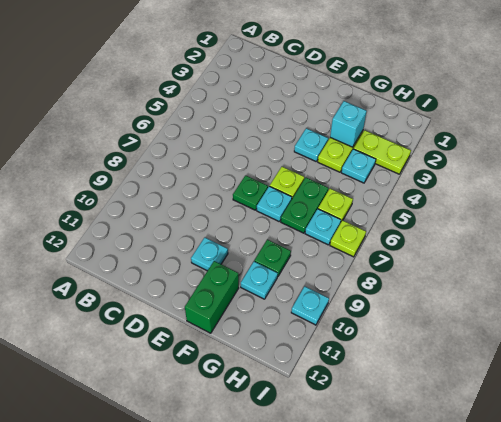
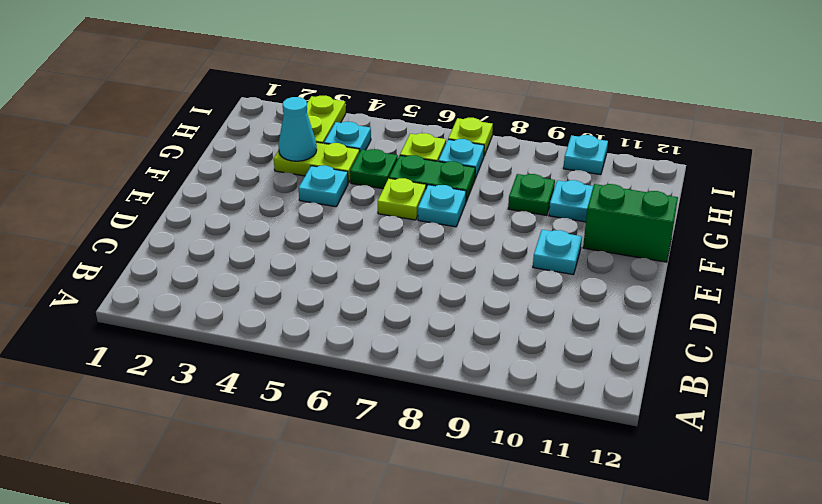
green 1x1 plate [233,175,268,210] -> green 1x1 plate moved to [350,149,398,189]
cyan 1x1 brick [330,101,367,147] -> cyan 1x1 cone [278,97,317,161]

